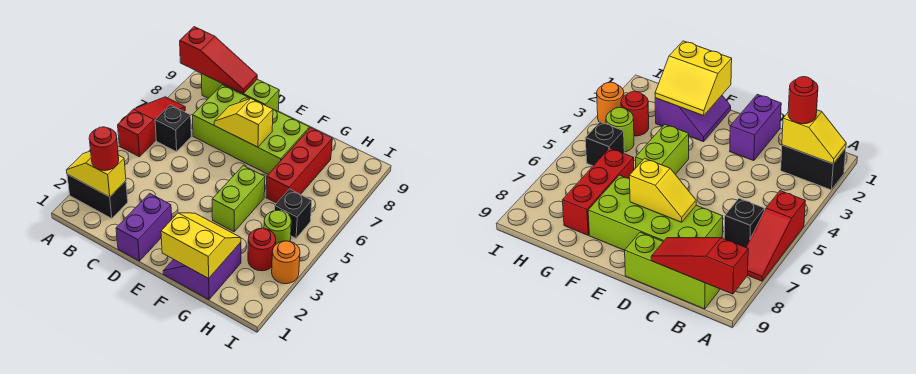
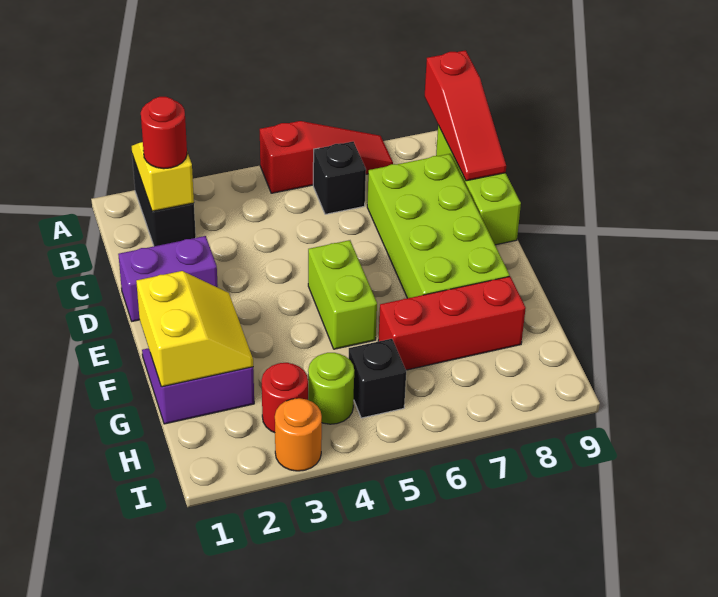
yellow 1x2 slope [214,98,273,147] -> none
lime 1x2 brick [212,166,265,232] -> lime 1x2 brick turned to [308,240,377,349]

